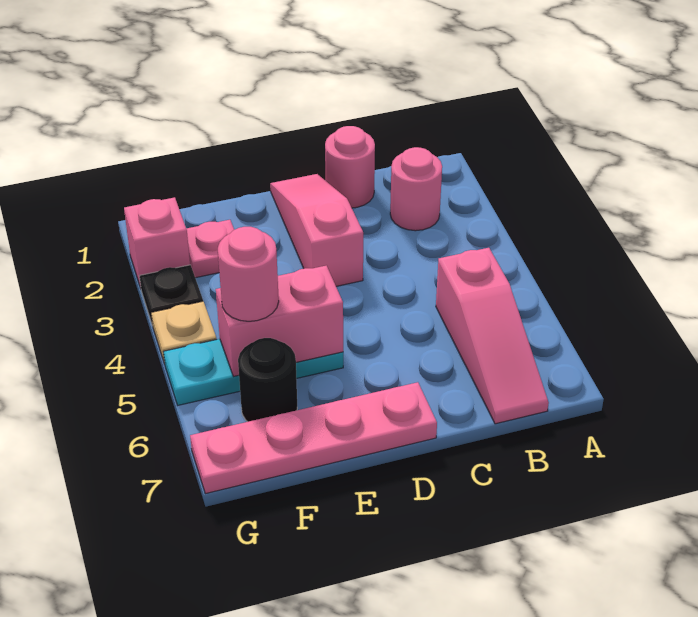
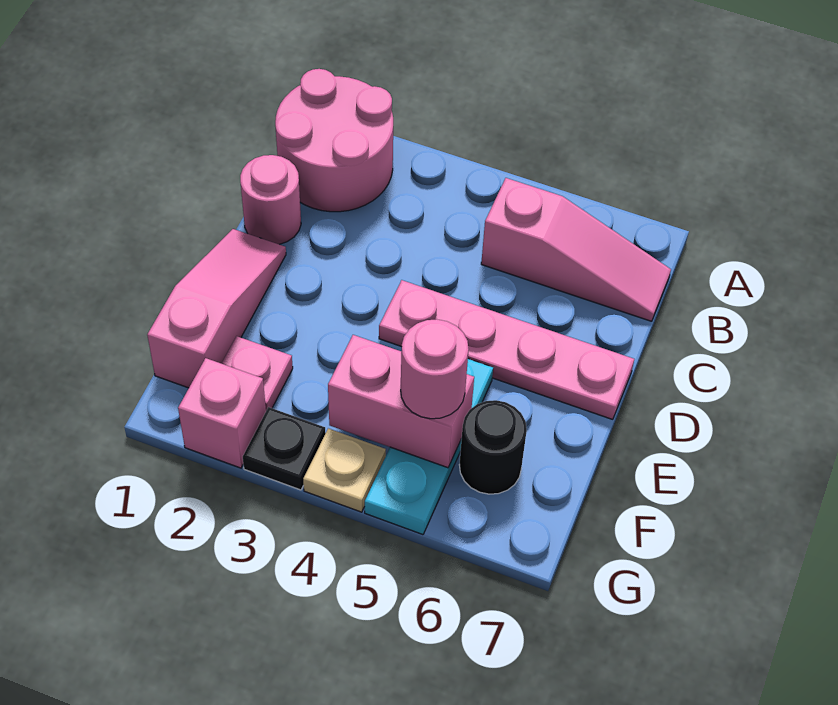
pink 1x1 round brick [390,147,442,231] -> pink 2x2 round brick [275,69,393,212]
pink 1x3 slope [270,174,363,286] -> pink 1x3 slope turned to [147,229,286,388]
pink 1x4 plate [190,382,437,494] -> pink 1x4 plate turned to [379,280,634,419]
pink 1x2 brick [216,266,343,376] -> pink 1x2 brick turned to [328,335,474,468]

